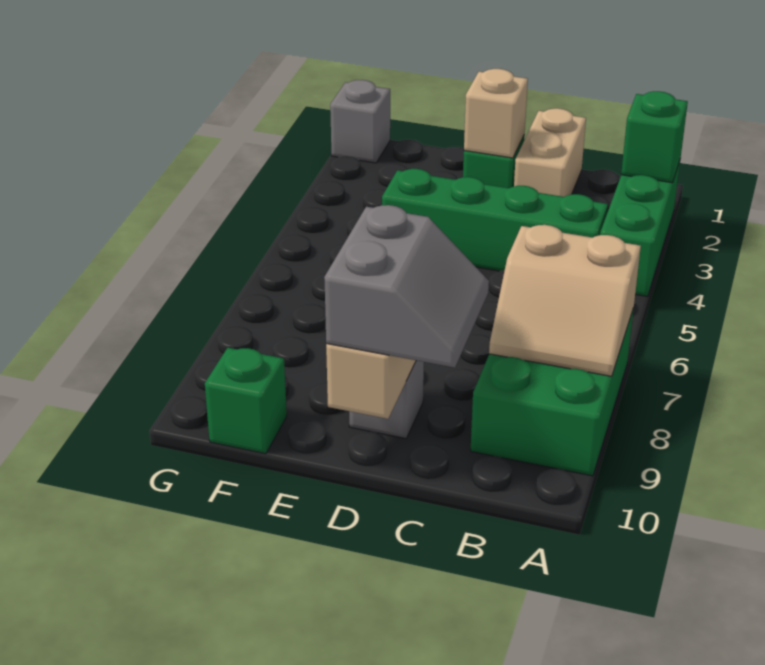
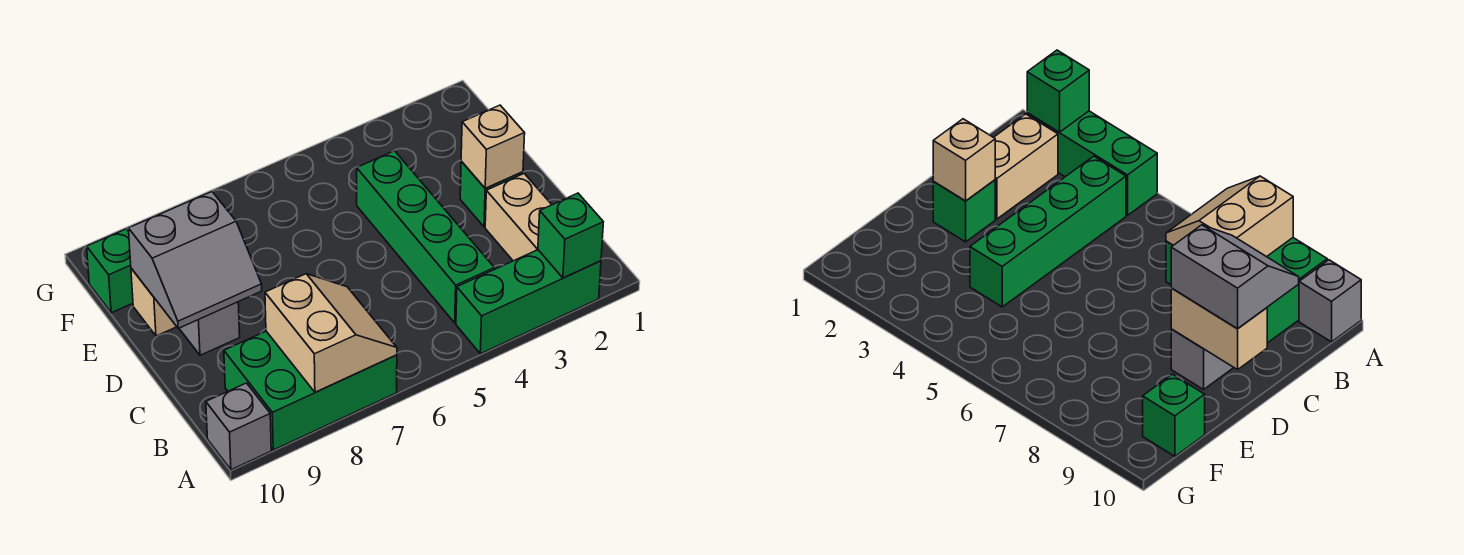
tan 2x2 slope [489,225,641,376] -> tan 2x2 slope turned to [265,274,397,392]
tan 1x2 brick [514,108,586,197] -> tan 1x2 brick turned to [485,174,552,261]
grey 1x1 brick [330,80,390,163] -> grey 1x1 brick moved to [206,383,271,470]

